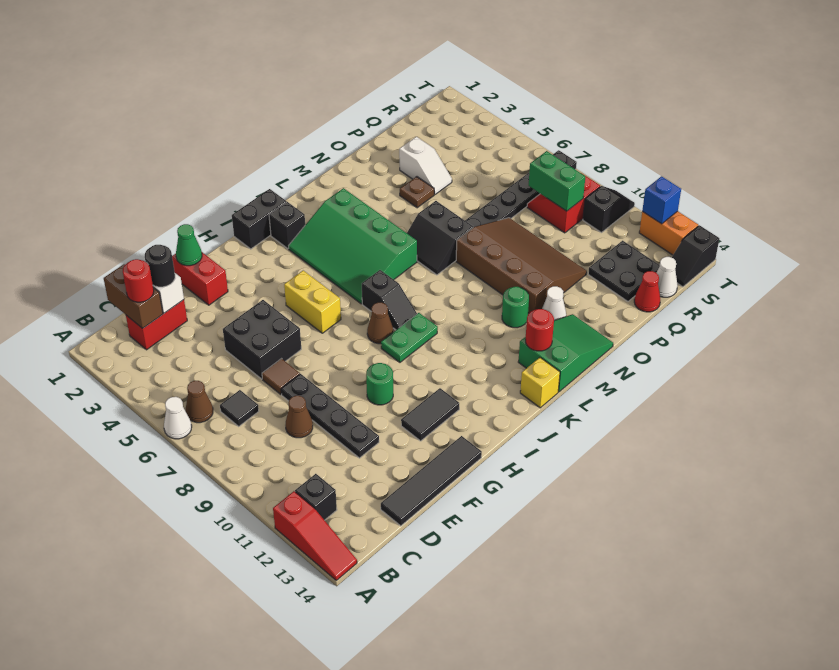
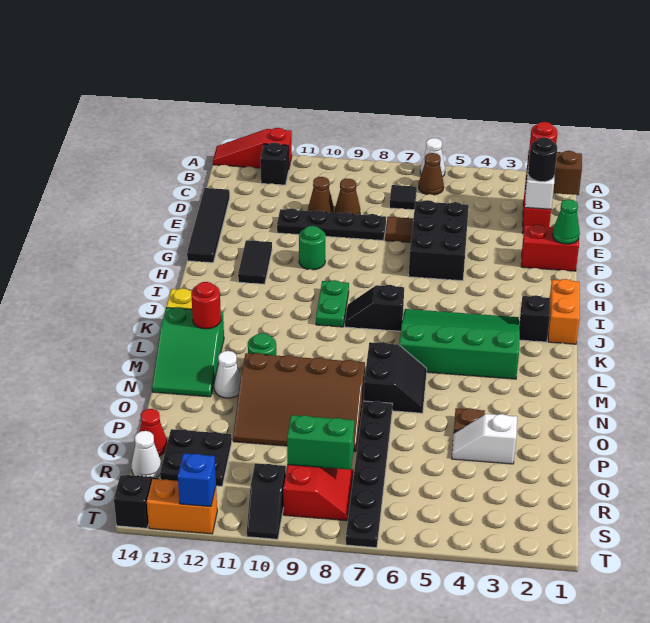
black 2x2 brick [223,300,301,379] -> black 2x3 brick [409,200,469,281]
yellow 1x2 brick [284,271,341,333] -> none
black 1x2 brick [232,189,287,249] -> orange 1x2 brick [548,279,580,344]
brown 1x1 cone [367,303,393,344] -> brown 1x1 cone moved to [308,177,334,213]
black 2x2 slope [407,201,473,275] -> black 2x2 slope turned to [364,342,427,413]

